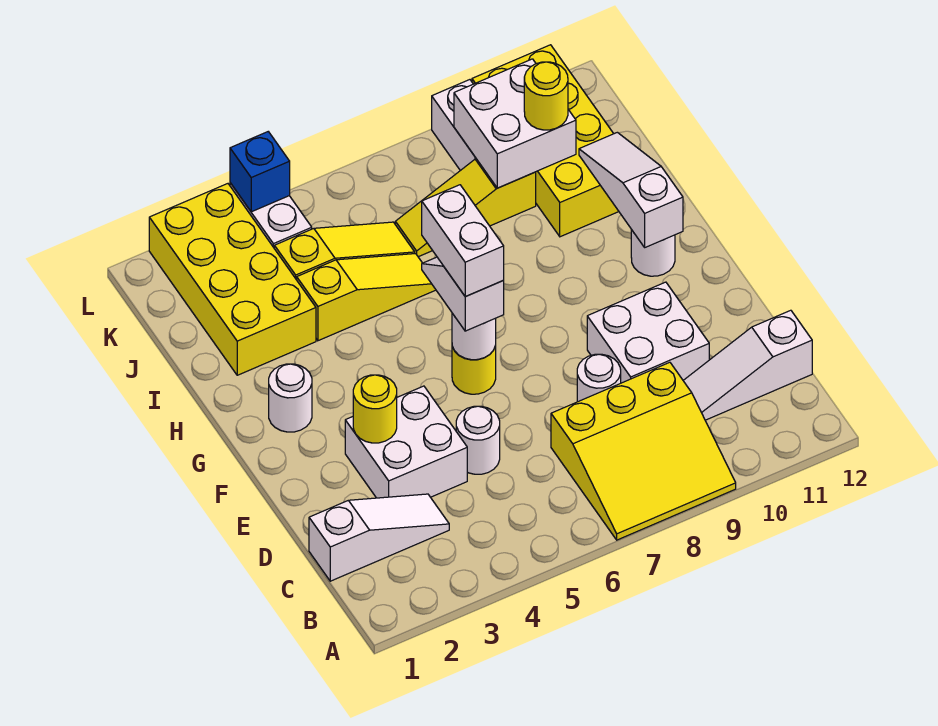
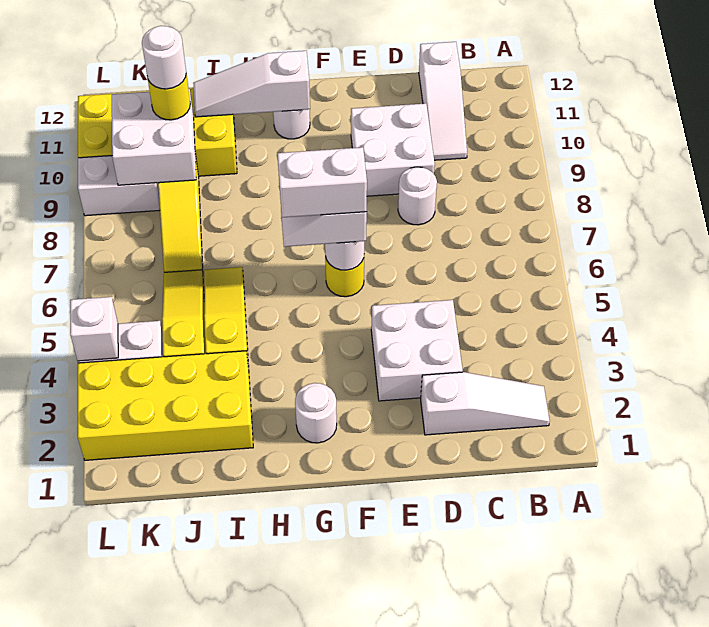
yellow 3x3 slope [551,362,736,540] -> none
white 1x3 slope [309,494,449,581] -> white 1x3 slope turned to [421,372,550,435]
white 1x1 round brick [456,406,500,474] -> white 1x1 round brick moved to [142,26,186,89]
yellow 1x1 round brick [353,375,397,443] -> none
blue 1x1 brick [230,132,290,212] -> white 1x1 brick [70,297,118,361]

